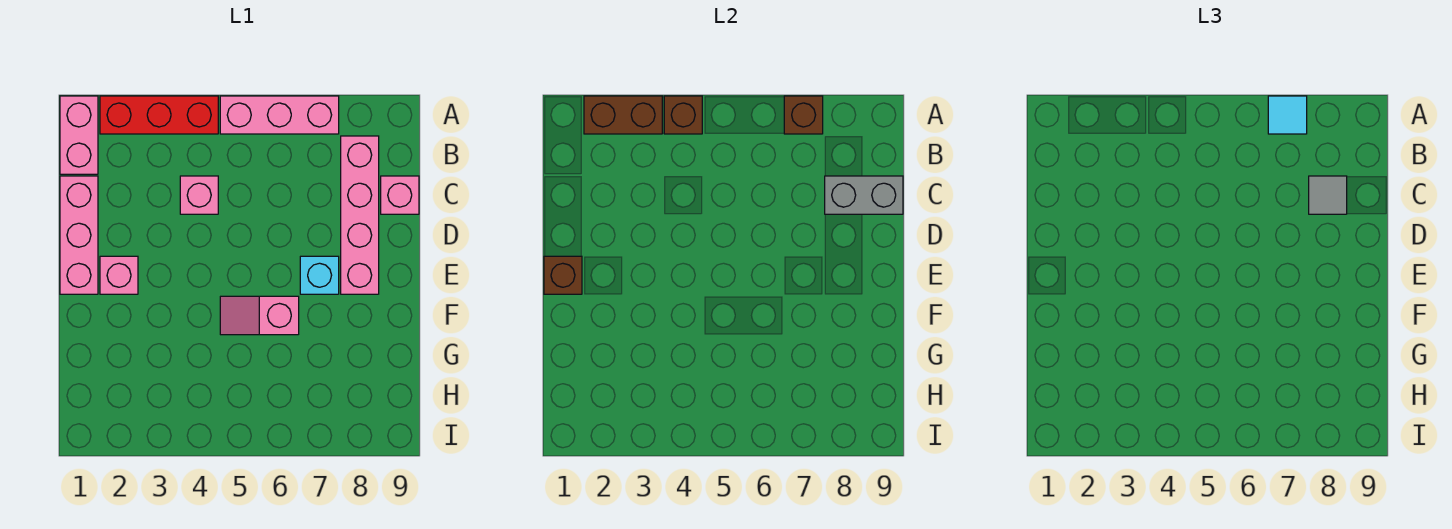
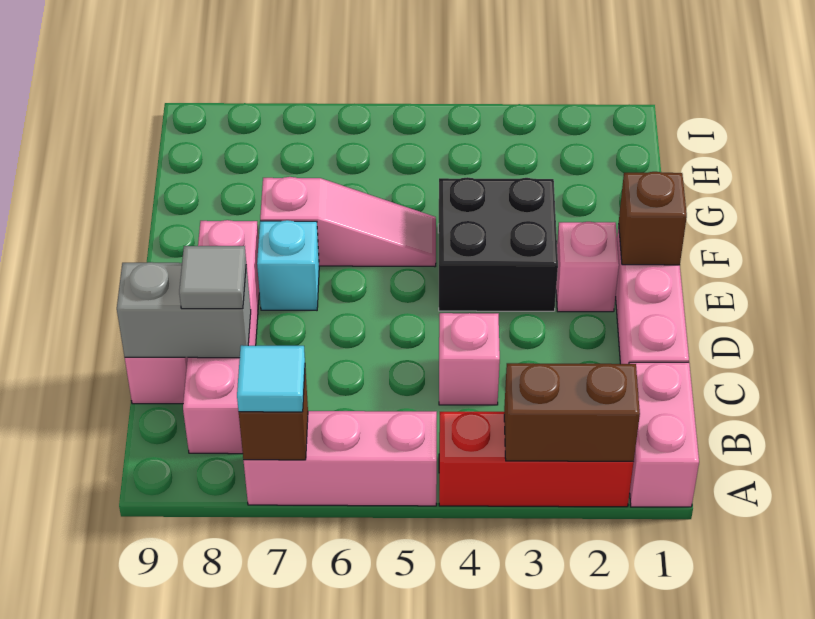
brown 1x1 brick [664,96,702,134] -> none
none -> black 2x2 brick [438,177,558,311]
pink 1x2 slope [220,296,299,335] -> pink 1x3 slope [260,177,436,267]

